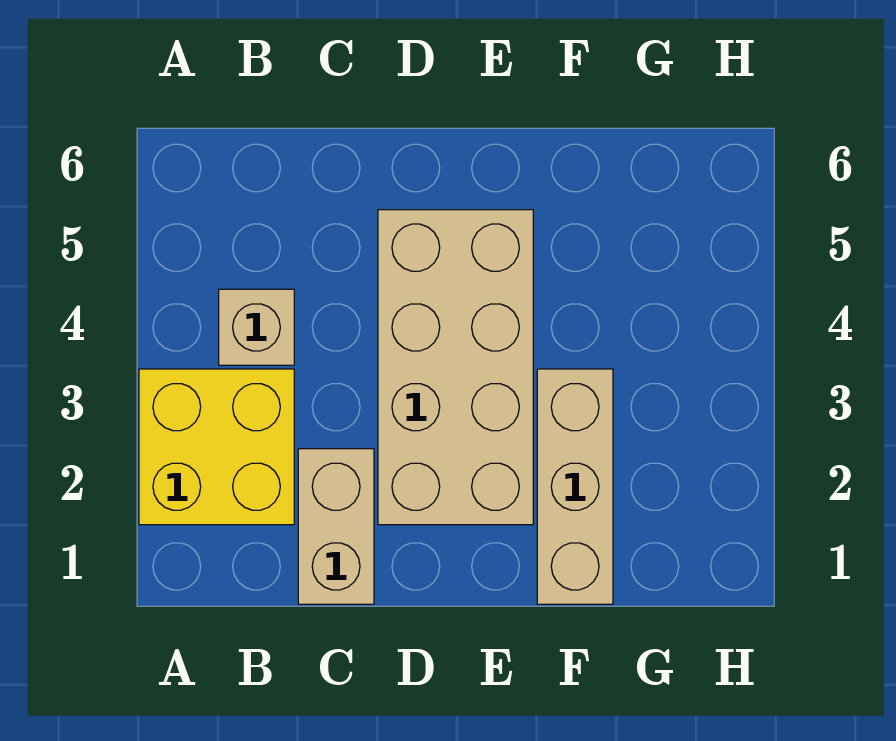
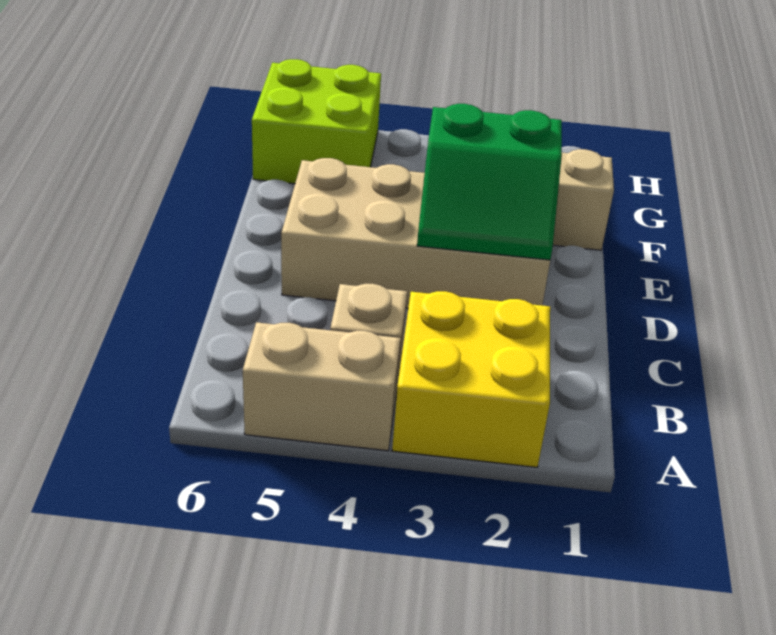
tan 1x2 brick [298,449,374,604] -> tan 1x2 brick moved to [243,322,401,451]
none -> green 2x2 slope [417,104,562,260]
none -> lime 2x2 brick [252,59,381,184]

